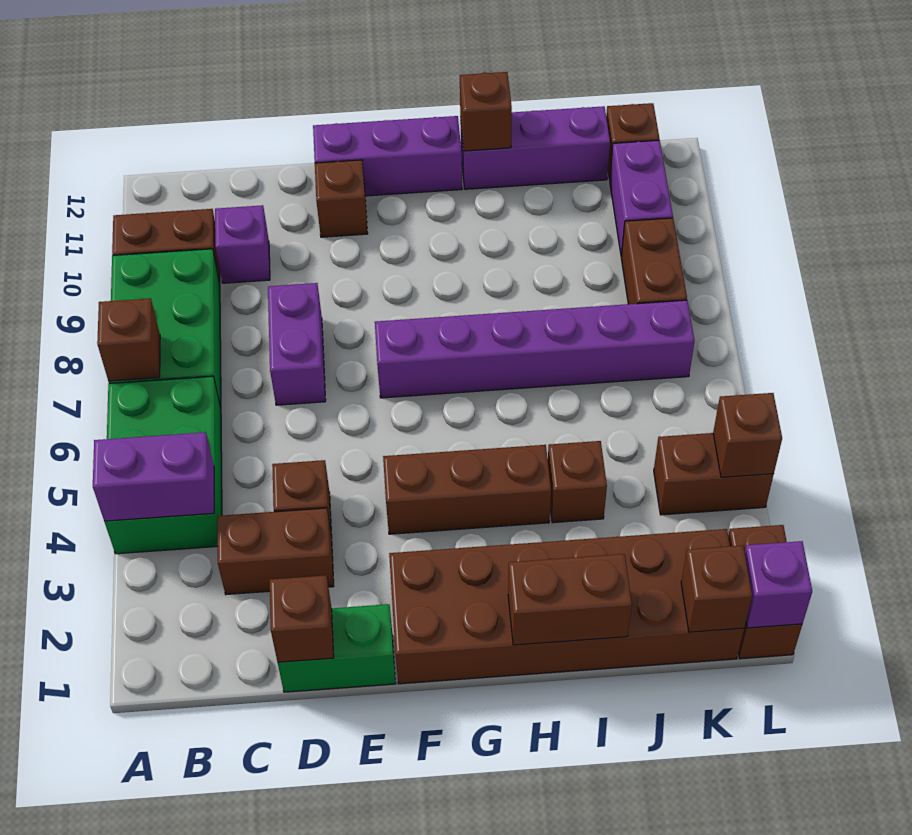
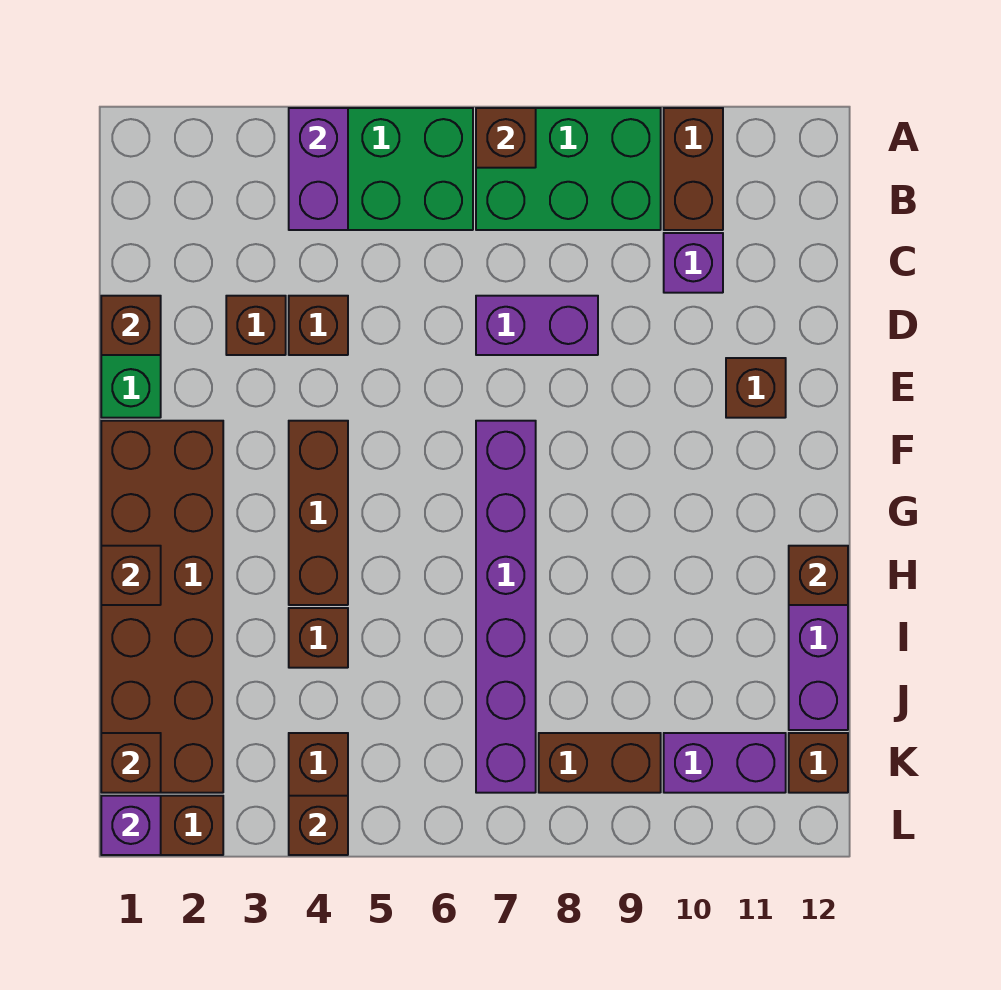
brown 1x2 brick [217,508,334,595] -> brown 1x1 brick [226,296,286,355]
purple 1x3 brick [313,116,462,196] -> none
brown 1x2 brick [508,554,632,645] -> brown 1x1 brick [101,546,161,605]

